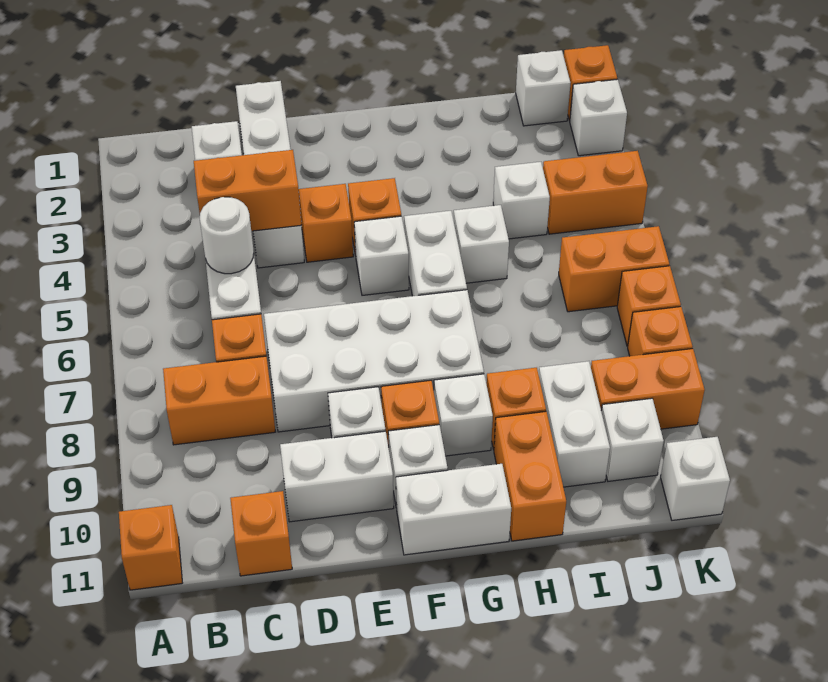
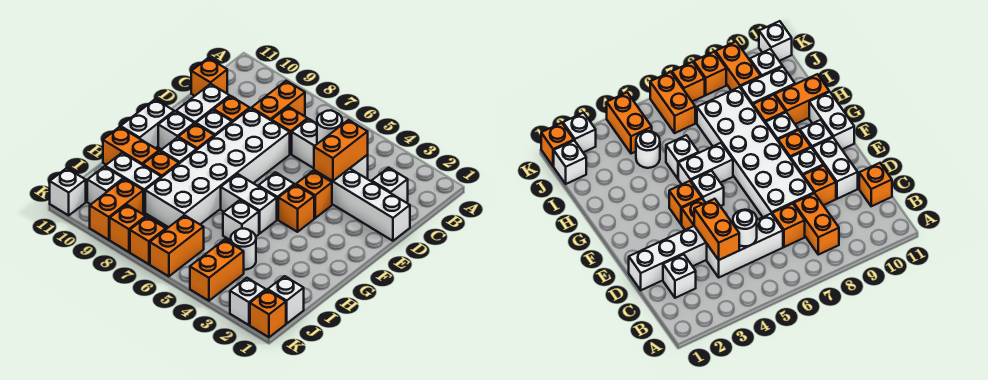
orange 1x1 brick [119,505,182,590] -> orange 1x1 brick moved to [214,96,250,122]
white 2x4 brick [264,290,484,432] -> white 2x6 brick [145,108,290,227]
white 1x1 brick [493,162,550,239] -> white 1x1 round brick [231,229,256,270]

